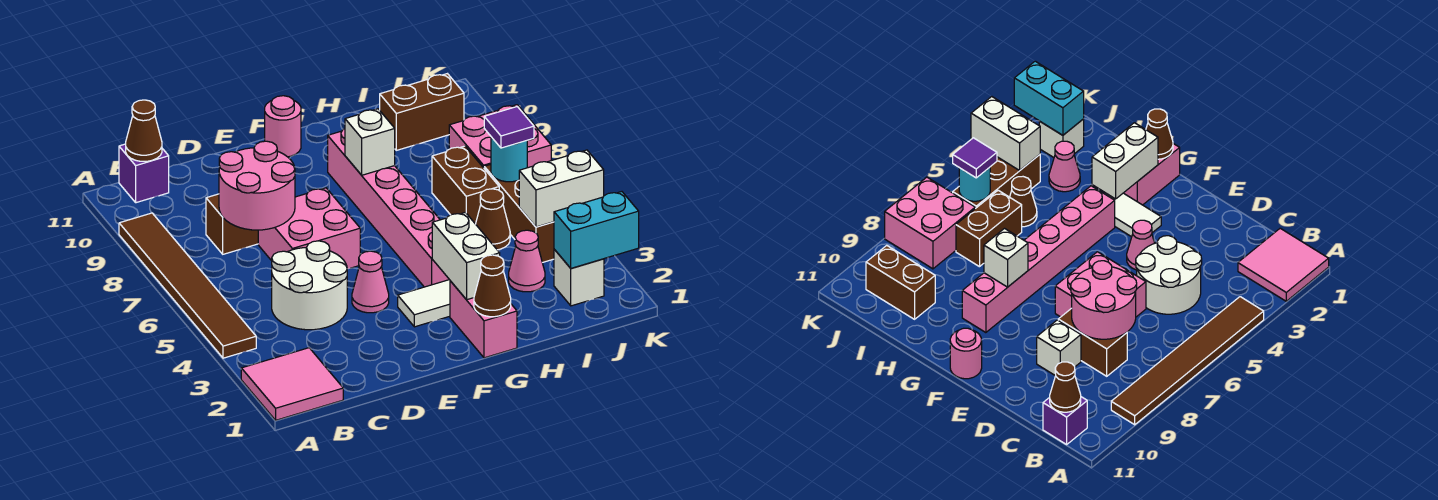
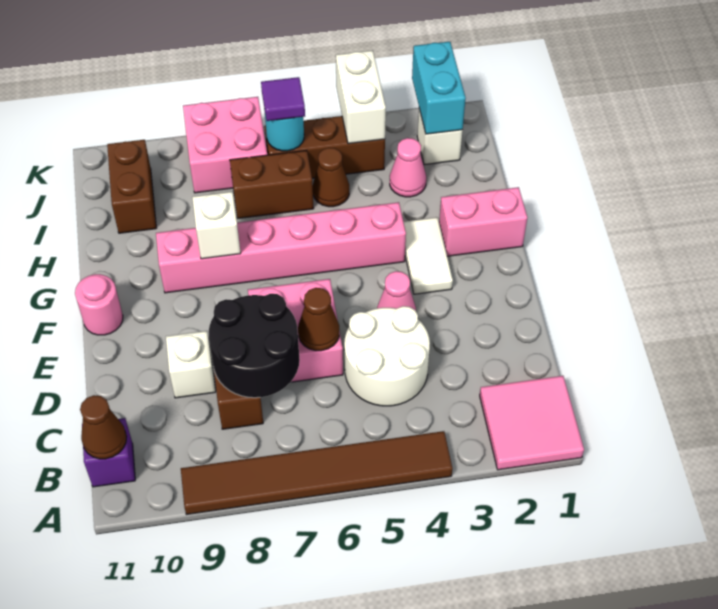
pink 2x2 round brick [219,141,295,230] -> black 2x2 round brick [209,294,300,398]
brown 1x1 cone [474,255,511,317] -> brown 1x1 cone moved to [298,288,339,351]
white 1x2 brick [432,212,500,300] -> none

